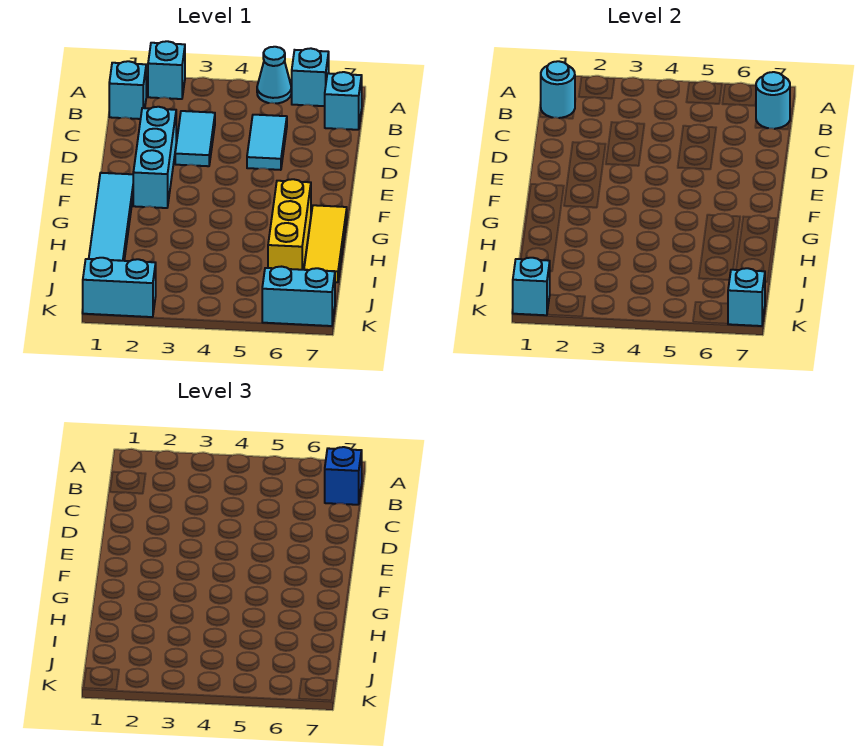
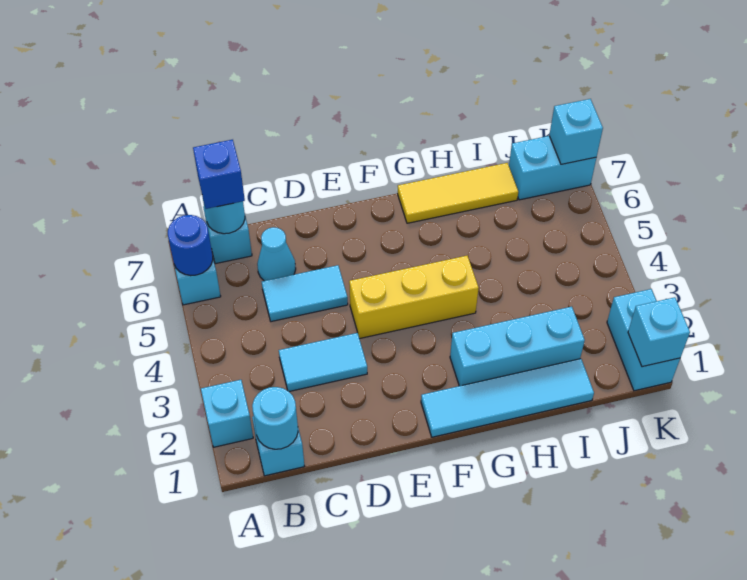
cyan 1x1 cone [257,47,291,103] -> cyan 1x1 cone moved to [257,227,296,281]
none -> blue 1x1 round brick [168,215,213,276]
cyan 1x3 brick [133,107,176,208] -> cyan 1x3 brick moved to [450,307,585,386]
yellow 1x3 brick [268,179,311,270] -> yellow 1x3 brick moved to [349,255,479,339]
cyan 1x2 brick [262,267,335,326] -> cyan 1x2 brick turned to [509,136,596,200]

